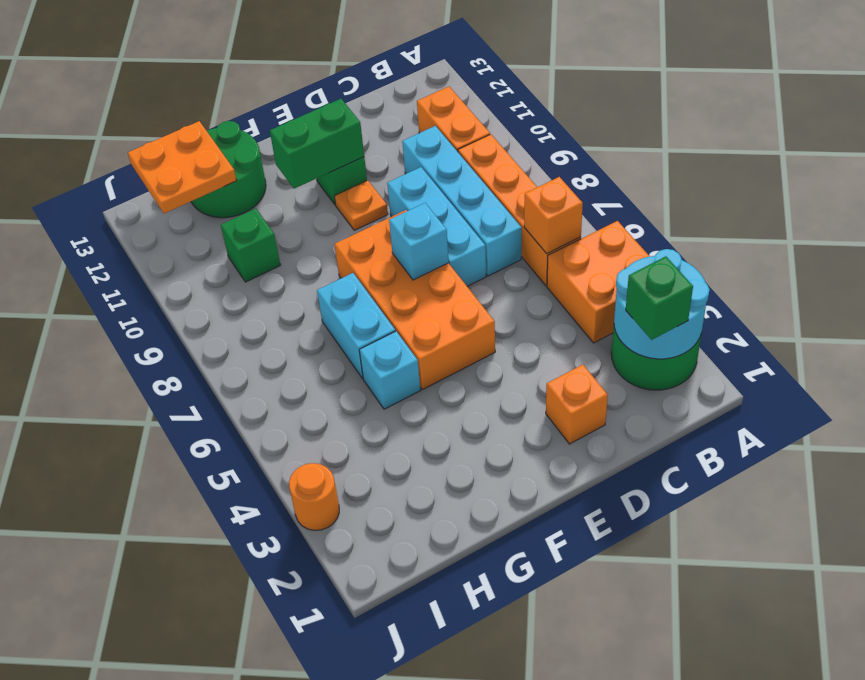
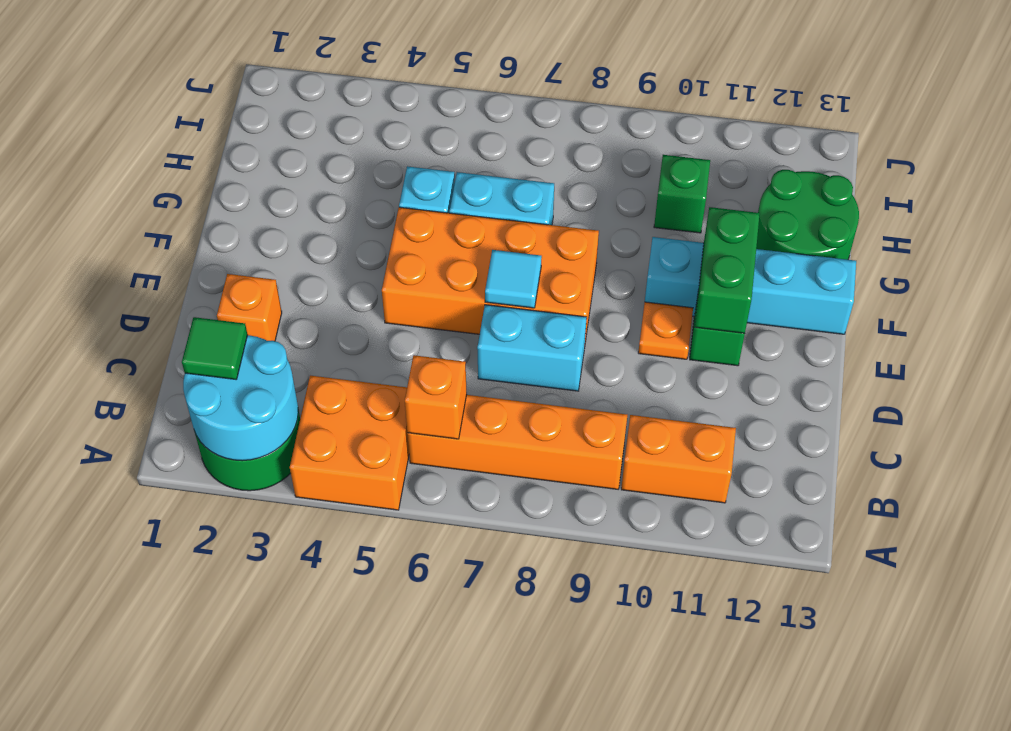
green 1x1 brick [626,256,693,340] -> green 1x1 tile [182,317,248,379]
cyan 1x4 brick [402,126,522,276] -> cyan 1x4 brick moved to [645,237,856,334]
cyan 1x3 brick [387,167,486,286] -> cyan 1x2 brick [477,305,587,391]
cyan 1x1 brick [389,203,449,280] -> cyan 1x1 tile [485,250,542,308]
orange 2x2 plate [128,121,237,213] -> none
orange 1x1 round brick [289,463,339,530] -> none

